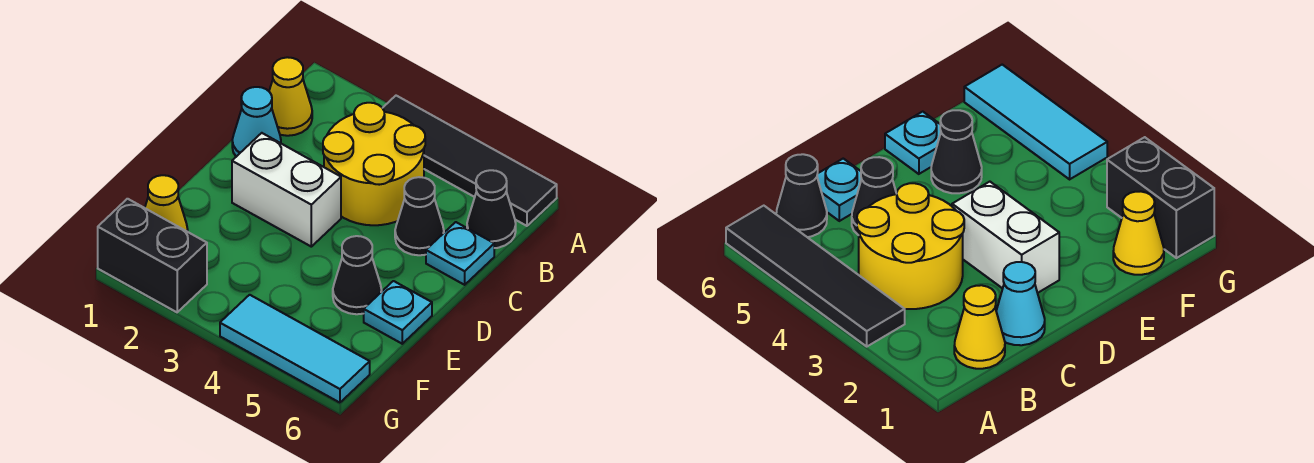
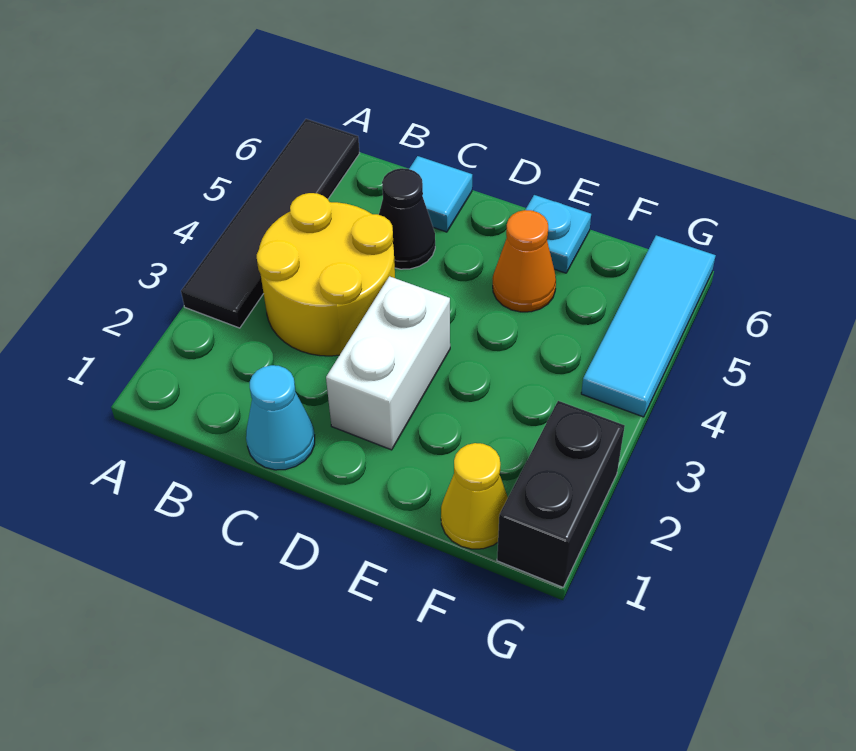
yellow 1x1 cone [269,57,312,136] -> none
black 1x1 cone [467,170,516,248] -> none
cyan 1x1 plate [426,222,494,285] -> cyan 1x1 tile [409,156,472,232]
black 1x1 cone [333,236,382,314] -> orange 1x1 cone [493,210,556,312]

